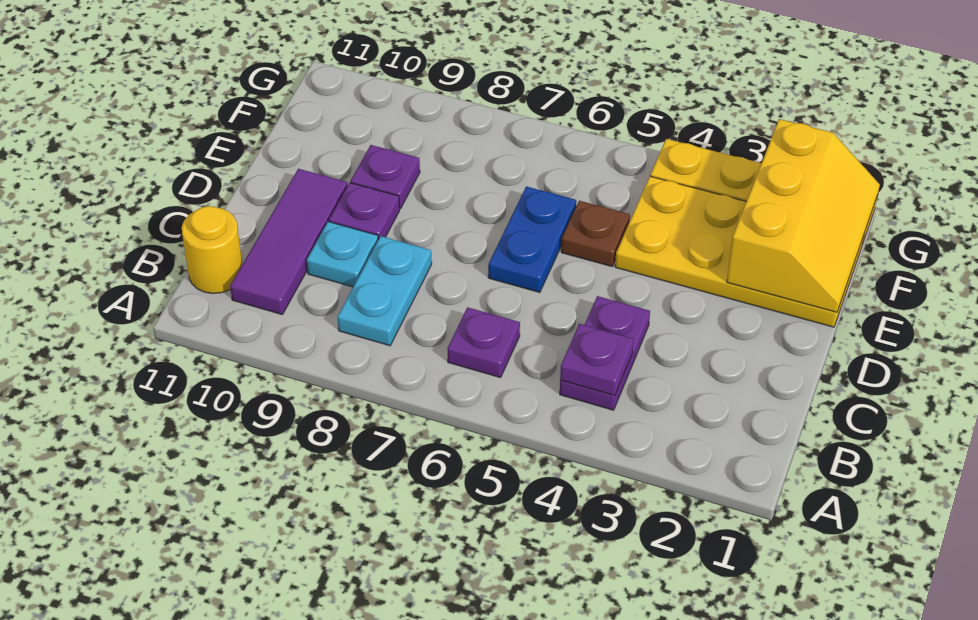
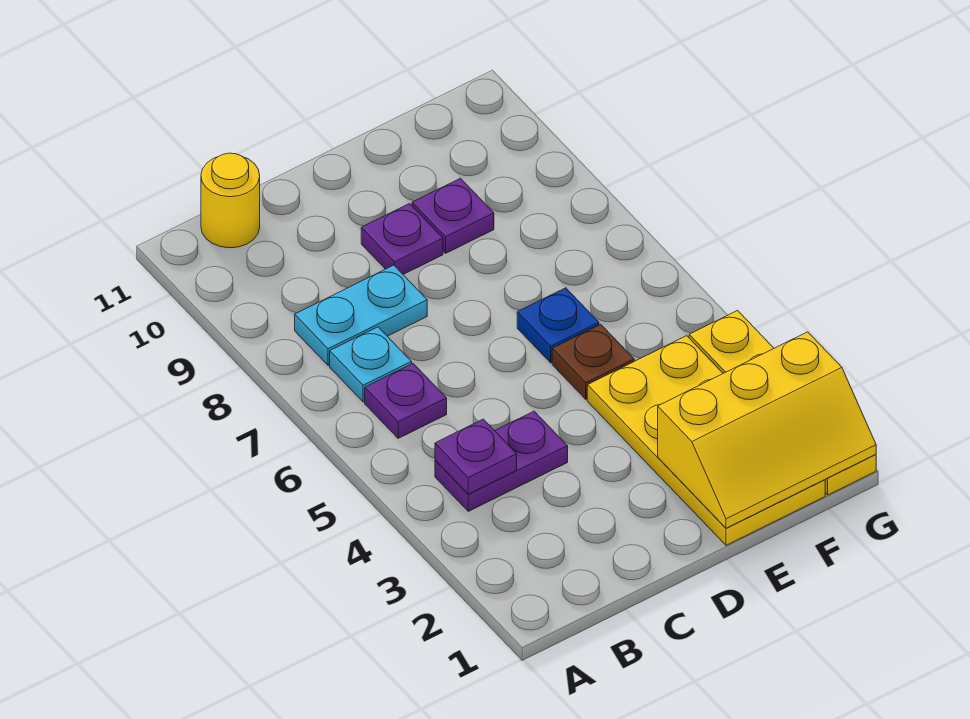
purple 1x3 tile [230,169,347,314] -> none
cyan 1x1 plate [307,222,378,287] -> cyan 1x1 plate moved to [330,327,412,402]
blue 1x2 plate [488,186,576,292] -> blue 1x1 plate [517,288,599,363]

